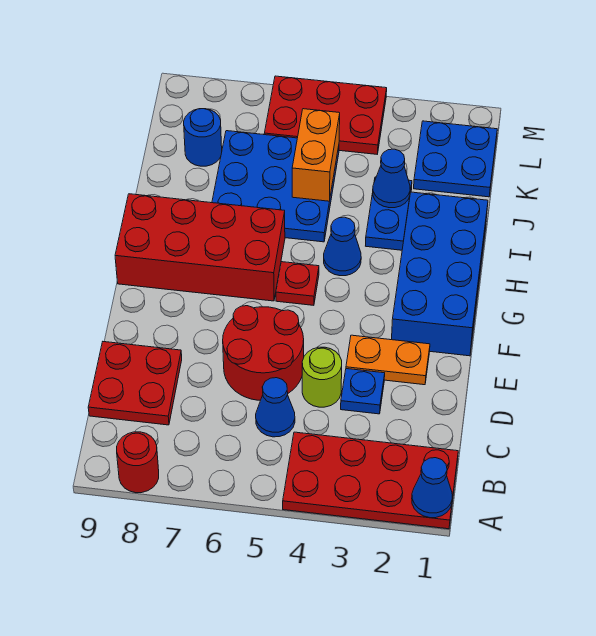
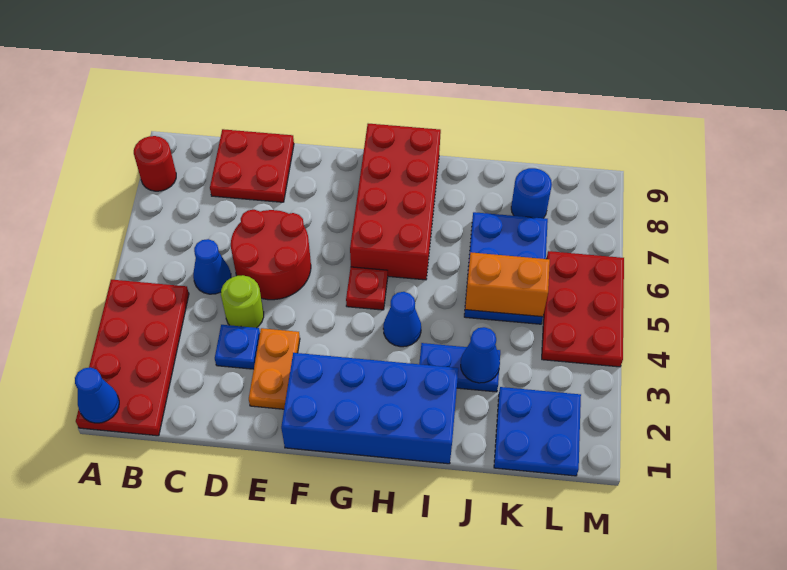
blue 3x3 plate [212,131,339,242] -> blue 2x3 plate [464,212,548,324]

